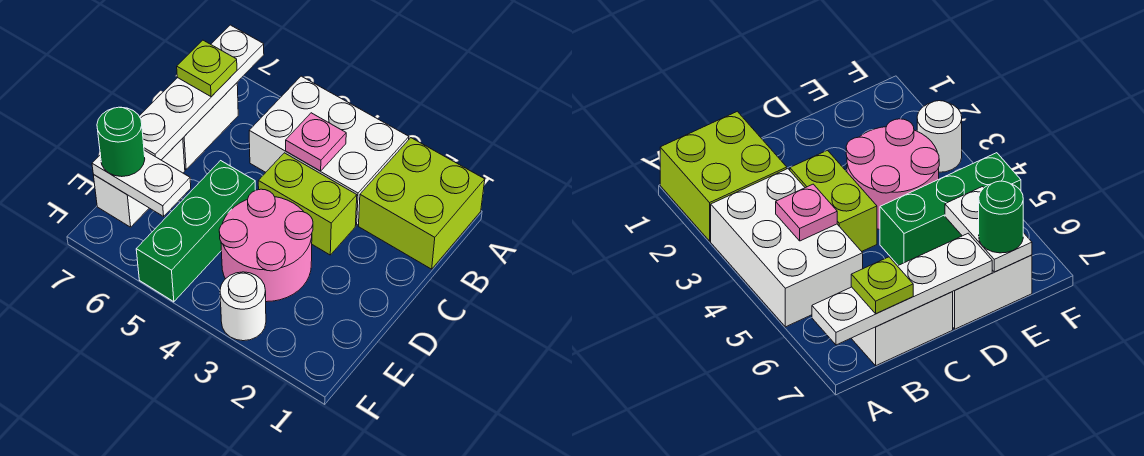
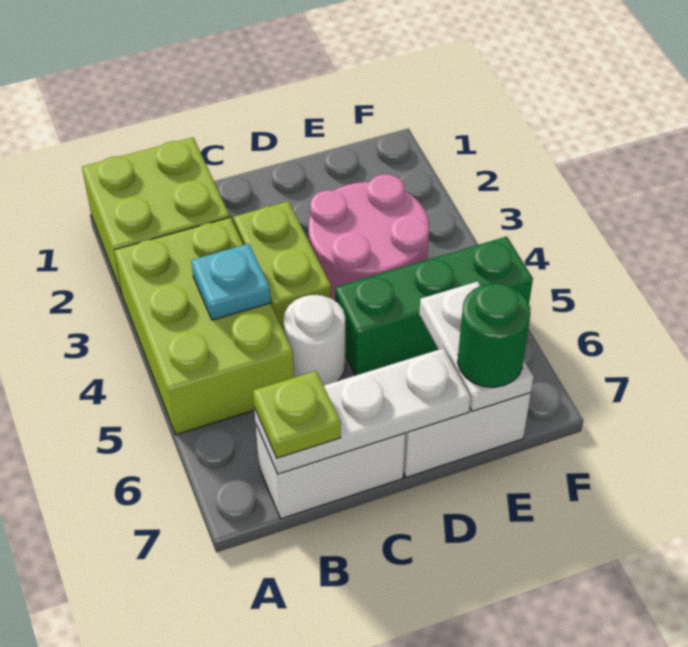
white 2x3 brick [249,76,409,225] -> lime 2x3 brick [114,217,294,435]
white 1x4 plate [139,25,264,160] -> white 1x3 plate [254,348,471,474]
pink 1x1 plate [286,113,346,171] -> cyan 1x1 plate [191,244,271,320]
white 1x1 round brick [220,272,266,341] -> white 1x1 round brick moved to [283,295,345,385]

